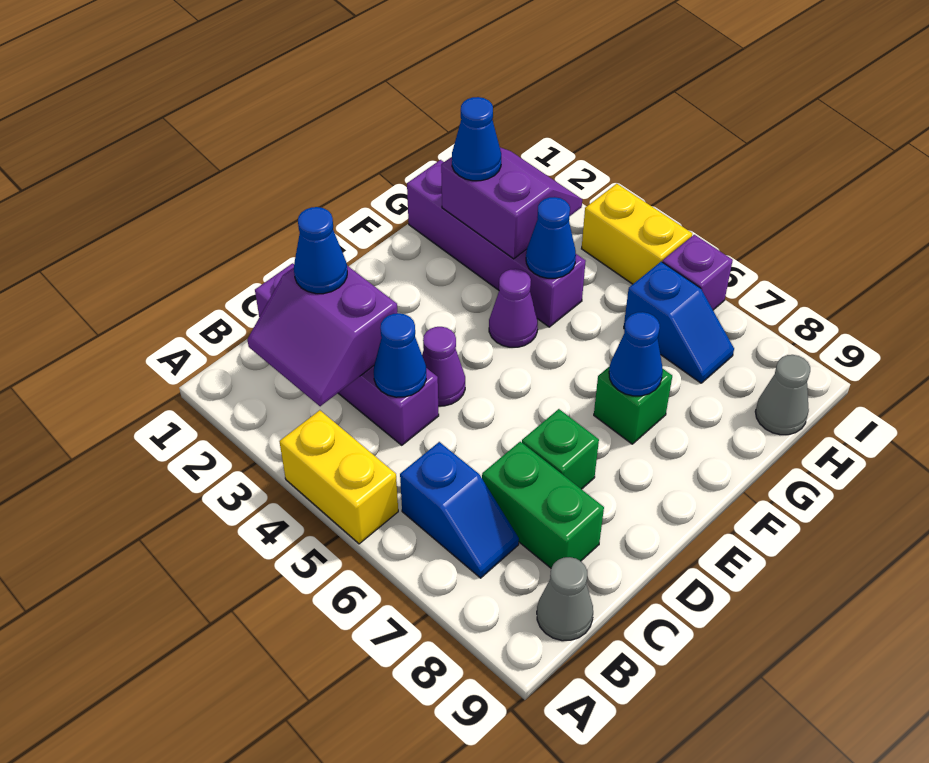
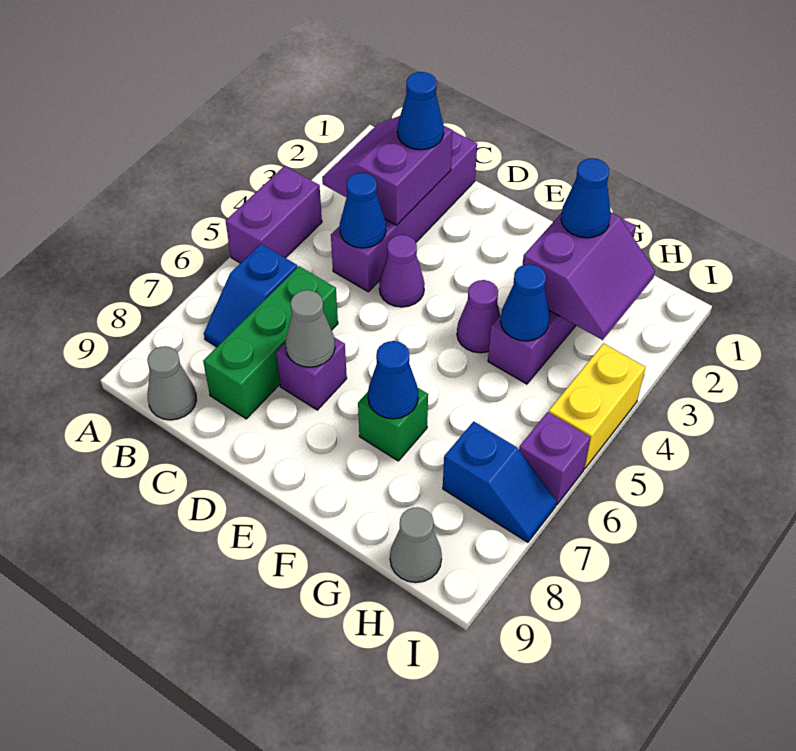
yellow 1x2 brick [279,410,398,544] -> purple 1x2 brick [226,166,322,263]
green 1x2 brick [482,442,604,568] -> green 1x3 brick [203,266,338,419]
green 1x1 brick [522,409,599,489] -> purple 1x1 brick [276,337,347,410]
none -> grey 1x1 cone [285,290,335,367]
blue 1x2 slope [624,262,734,383] -> blue 1x2 slope turned to [443,421,557,542]

